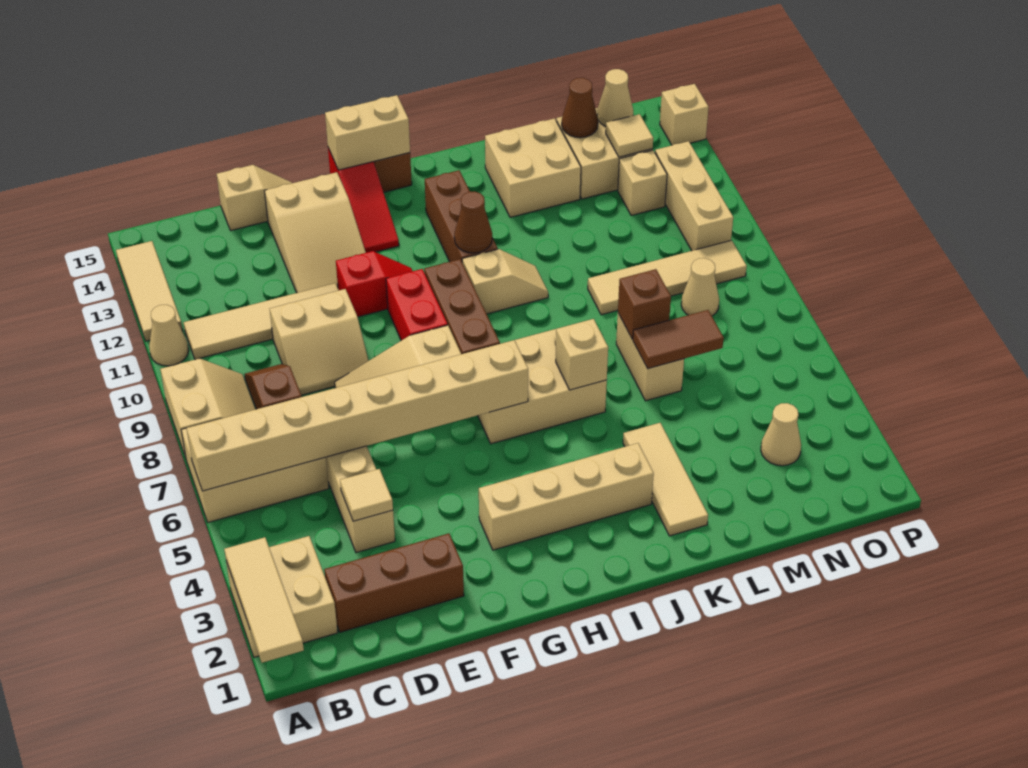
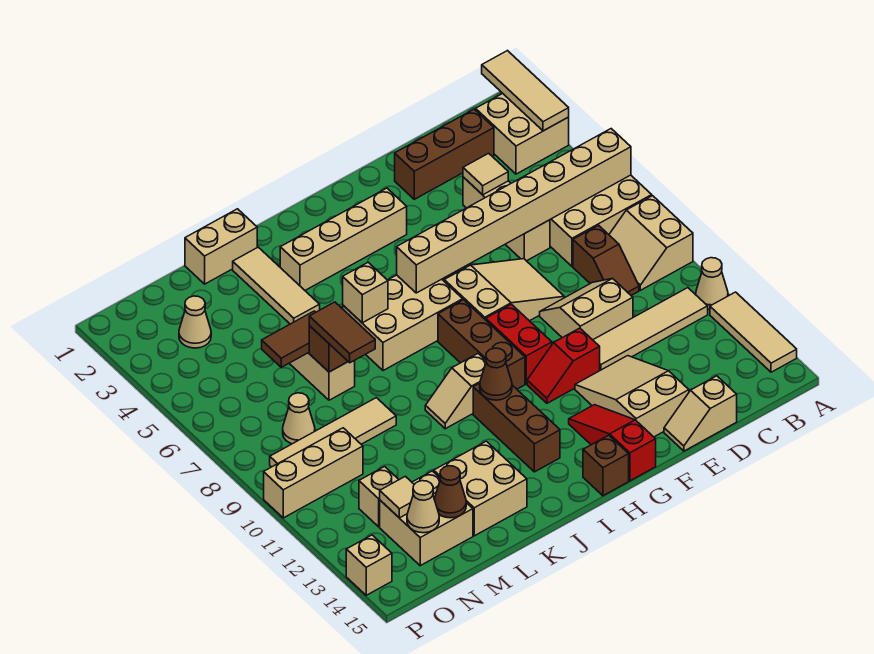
tan 1x2 brick [325,95,410,170] -> tan 1x2 brick moved to [185,209,257,284]
none -> brown 1x2 tile [309,302,375,363]
tan 1x3 brick [655,141,733,251] -> tan 1x3 brick turned to [264,428,363,518]

